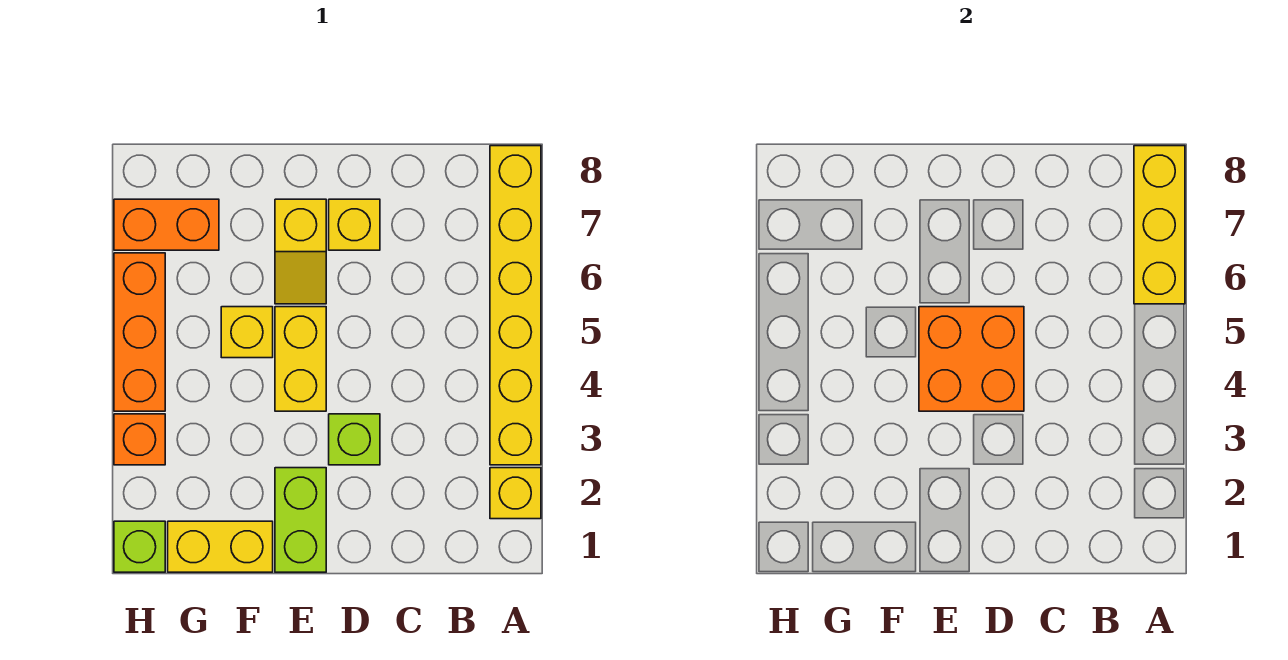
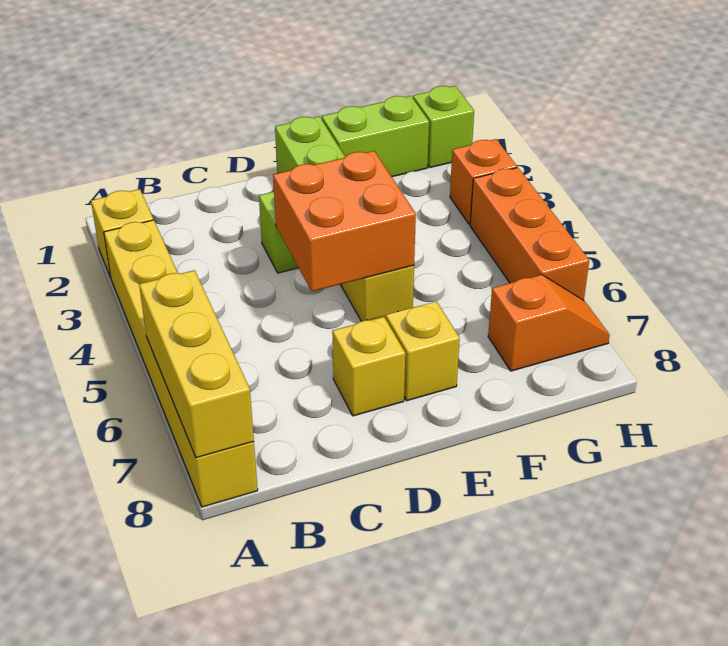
yellow 1x2 brick [168,521,273,572] -> lime 1x2 brick [322,96,429,177]
yellow 1x1 brick [221,307,273,358] -> none
orange 1x2 brick [114,199,219,250] -> orange 1x2 slope [488,275,610,371]

